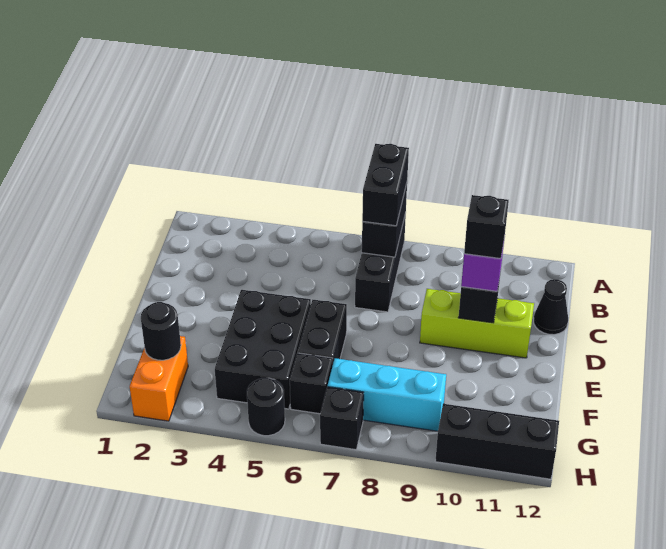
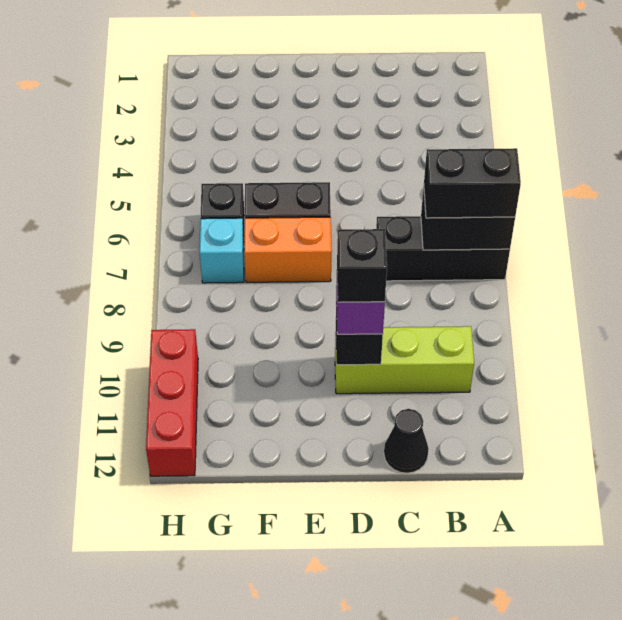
lime 1x3 brick [420,289,534,358] -> lime 1x3 brick turned to [335,326,474,394]
black 2x3 brick [215,290,311,409] -> none
orange 1x2 brick [130,336,188,421] -> orange 1x2 brick moved to [244,217,332,282]
black 1x1 round brick [141,302,181,360] -> none
cyan 1x3 brick [328,358,446,431] -> cyan 1x1 brick [200,218,244,283]
black 1x1 round brick [247,378,285,436] -> none
black 1x1 brick [320,387,364,450] -> none
black 1x3 brick [435,404,559,479] -> red 1x3 brick [146,329,198,476]

